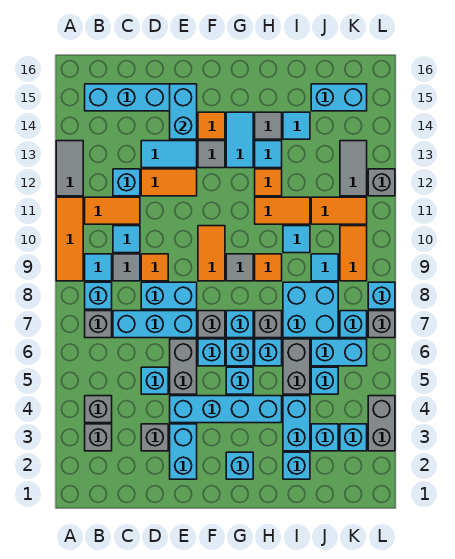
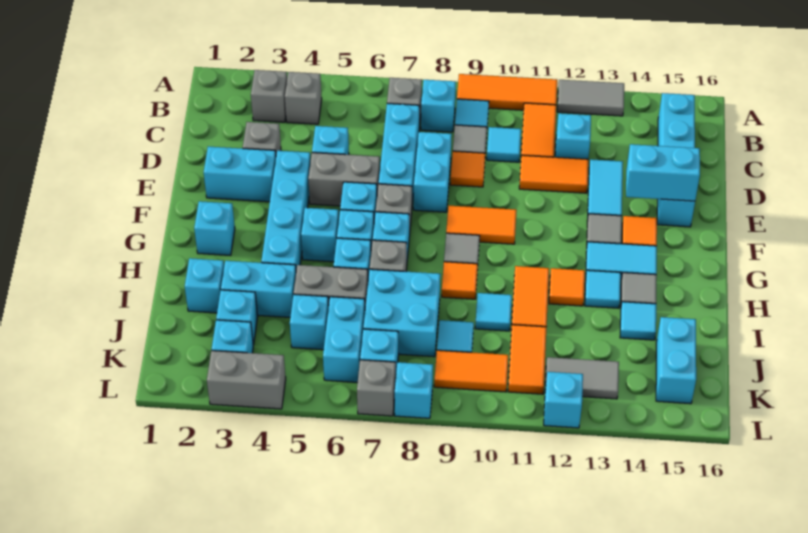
orange 1x2 tile [141,169,197,196] -> orange 1x2 tile turned to [519,155,588,193]
grey 1x1 brick [368,169,395,196] -> cyan 1x1 brick [544,372,583,428]

